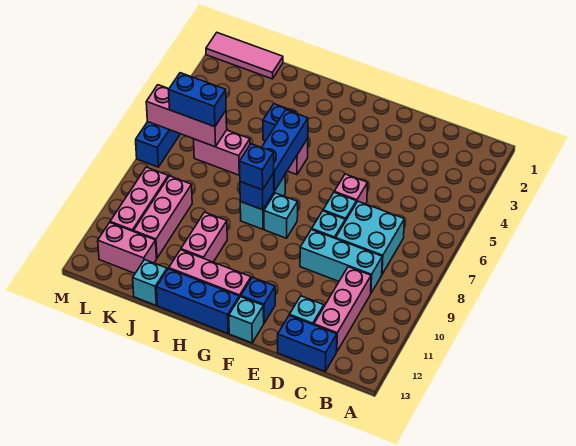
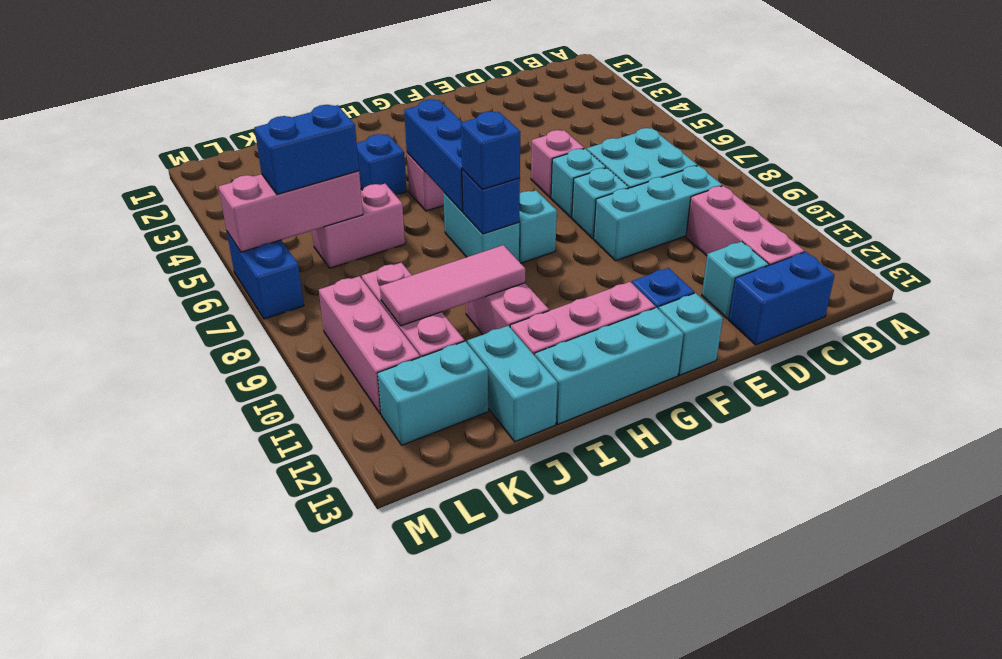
blue 1x3 brick [157,269,239,333] -> cyan 1x3 brick [535,308,683,424]
cyan 1x1 brick [133,260,167,305] -> cyan 1x2 brick [467,326,558,442]
pink 1x3 tile [206,33,283,79] -> pink 1x3 tile moved to [380,245,525,326]
pink 1x2 brick [98,222,156,273] -> cyan 1x2 brick [378,341,488,445]

